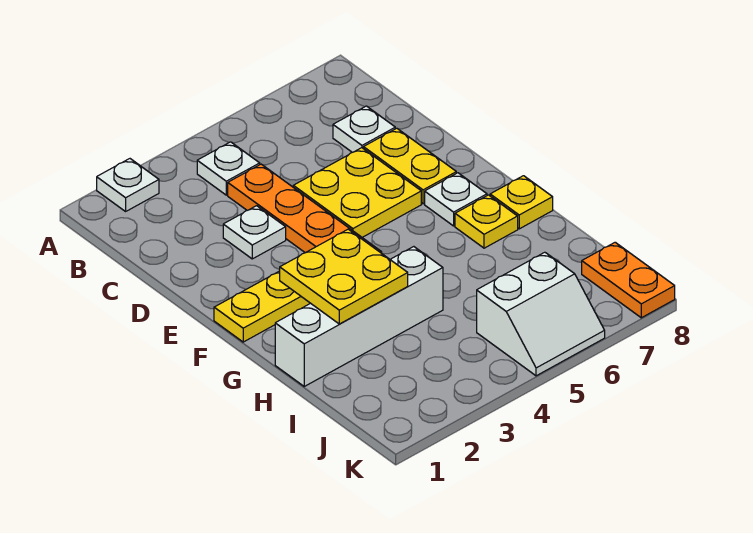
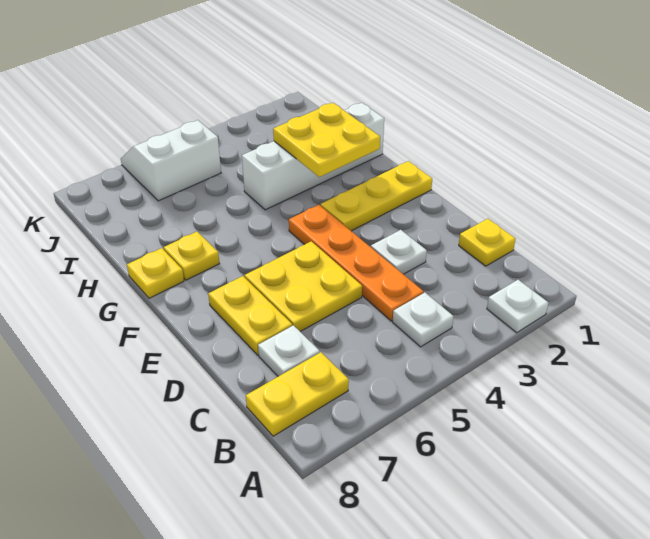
none -> yellow 1x2 plate [246,352,349,436]
none -> yellow 1x1 plate [459,219,515,266]
white 1x1 plate [425,173,487,226] -> none
orange 1x2 plate [582,242,675,318] -> none

